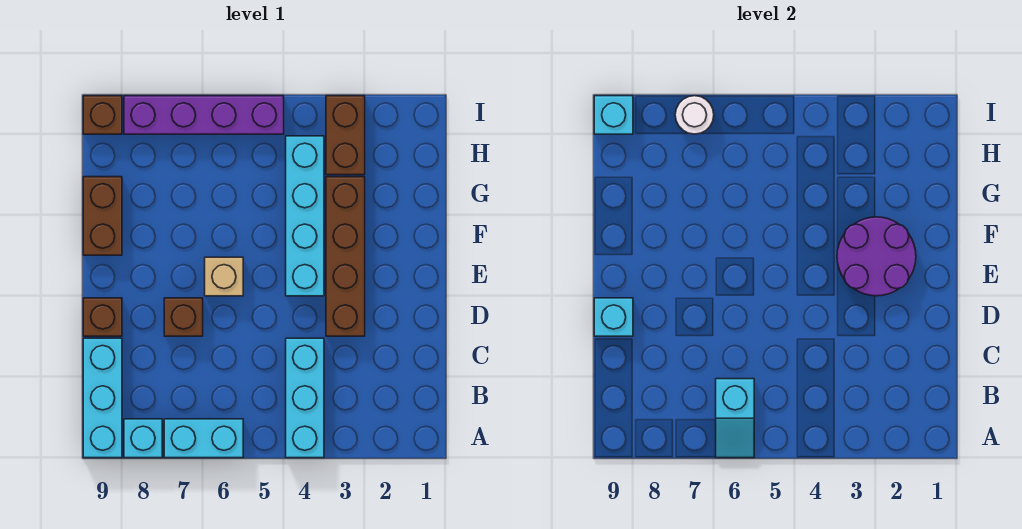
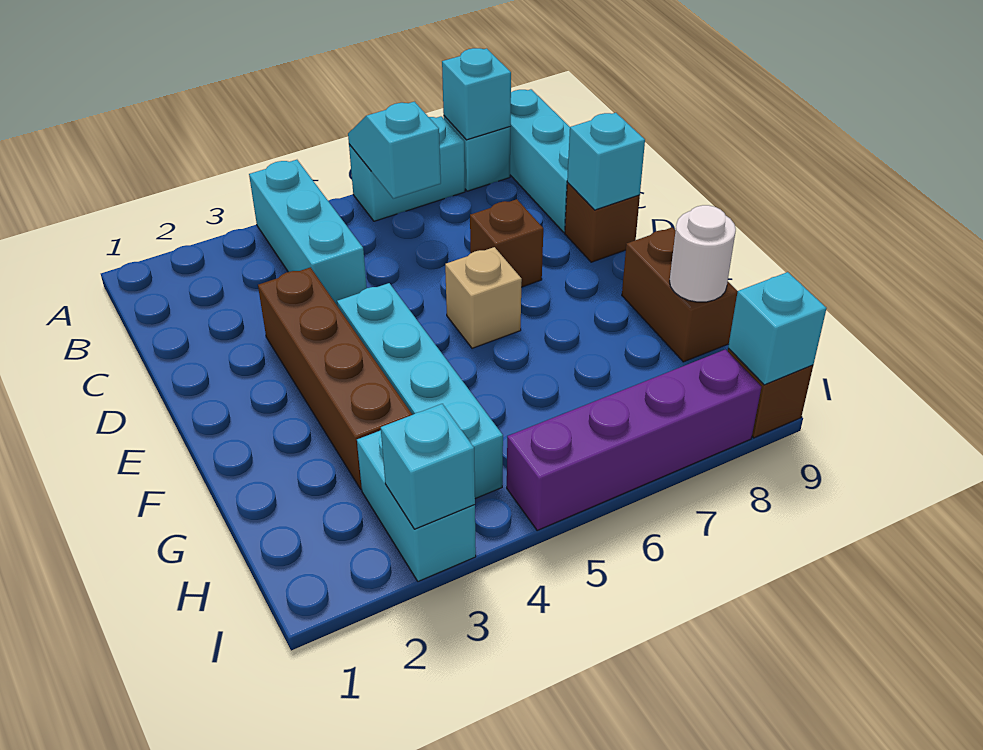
none -> cyan 1x1 brick [442,48,511,140]
purple 2x2 round brick [837,217,916,296] -> none
brown 1x2 brick [326,96,365,175] -> cyan 1x2 brick [357,430,476,581]
none -> cyan 1x1 brick [381,404,475,529]
white 1x1 round brick [675,96,714,134] -> white 1x1 round brick moved to [670,205,736,302]

